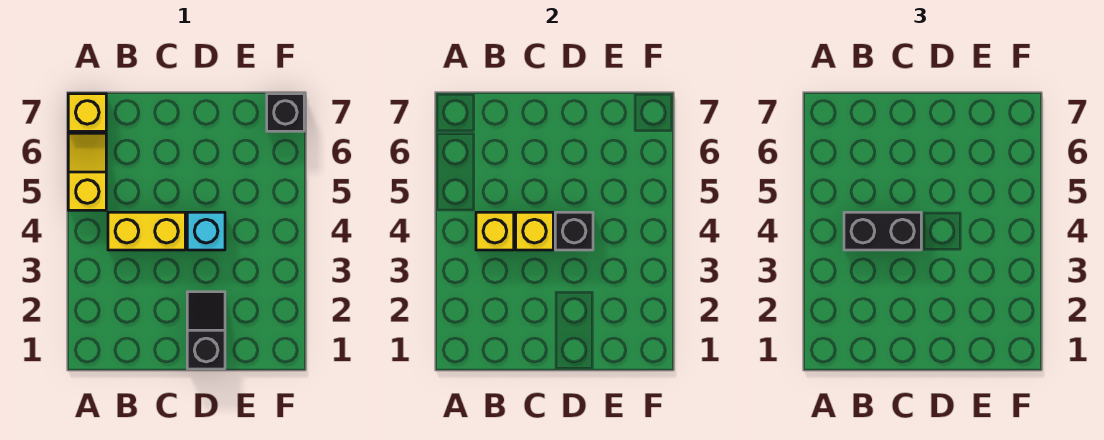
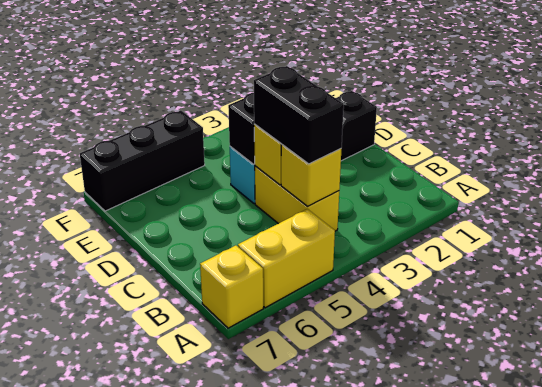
yellow 1x2 slope [68,133,106,210] -> yellow 1x2 brick [238,209,335,308]
black 1x1 brick [267,94,304,131] -> black 1x3 brick [80,111,205,211]

